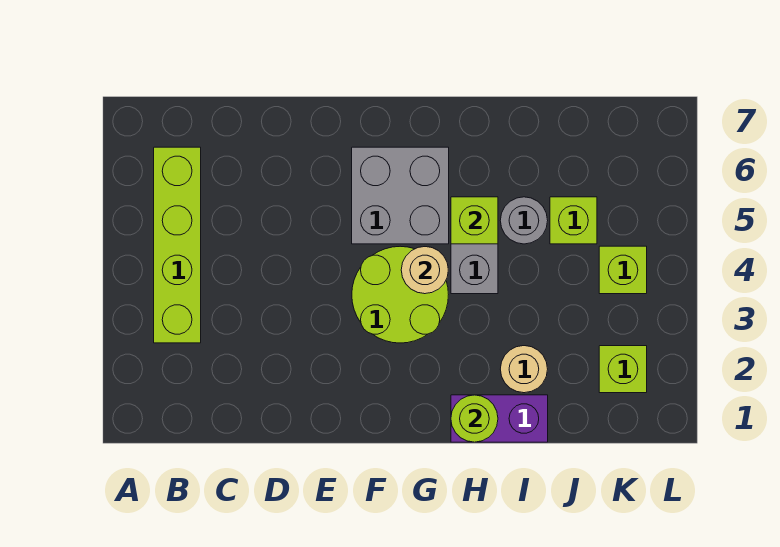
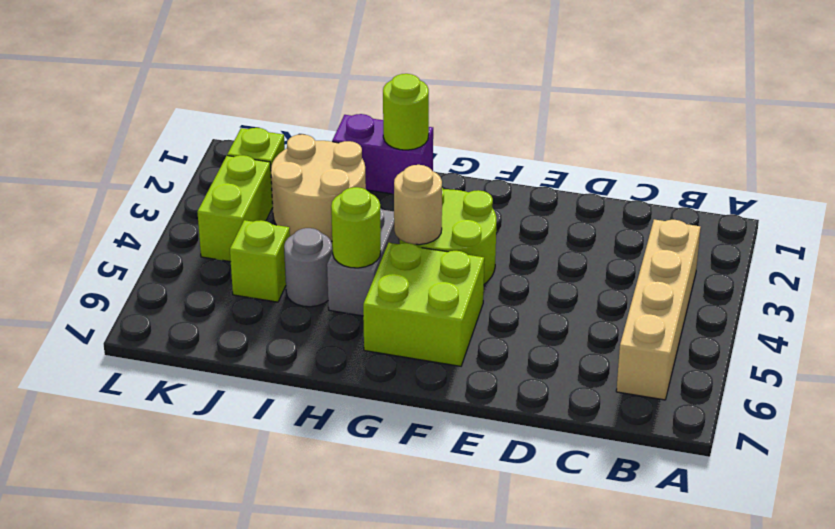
lime 1x4 brick [154,147,201,343] -> tan 1x4 brick [616,219,701,400]
grey 2x2 brick [352,147,449,244] -> lime 2x2 brick [363,243,484,366]
lime 1x1 brick [451,197,498,244] -> lime 1x1 round brick [331,187,381,268]
tan 1x1 round brick [500,346,548,393] -> tan 2x2 round brick [271,134,366,241]
lime 1x1 brick [599,246,647,294] -> lime 1x2 brick [197,155,273,262]

